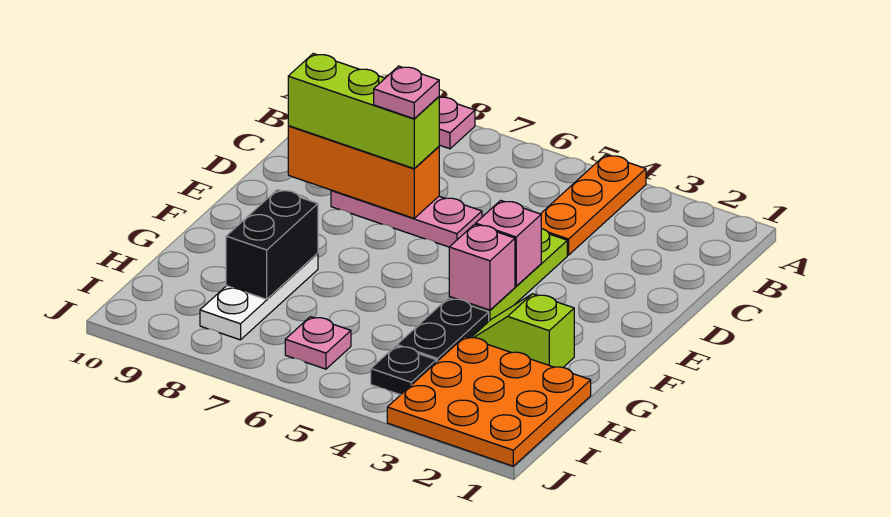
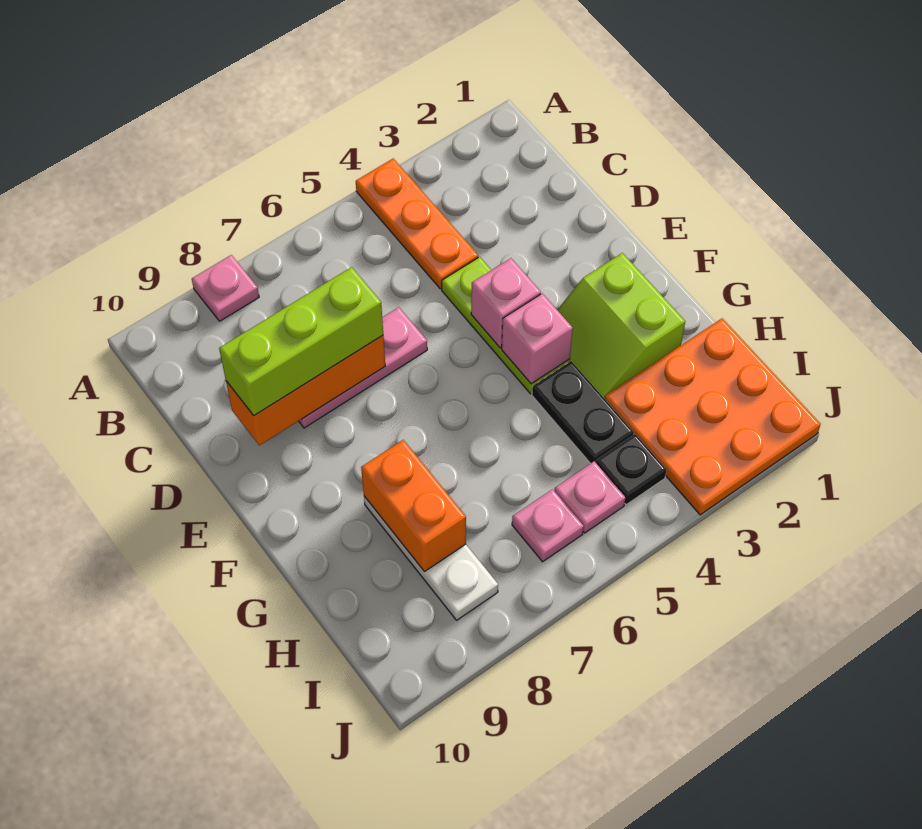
pink 1x1 plate [374,66,439,119] -> pink 1x1 plate moved to [554,461,625,533]
lime 1x2 slope [471,294,574,367] -> lime 2x2 slope [557,253,685,399]
black 1x2 brick [226,190,318,299] -> orange 1x2 brick [361,440,466,572]

